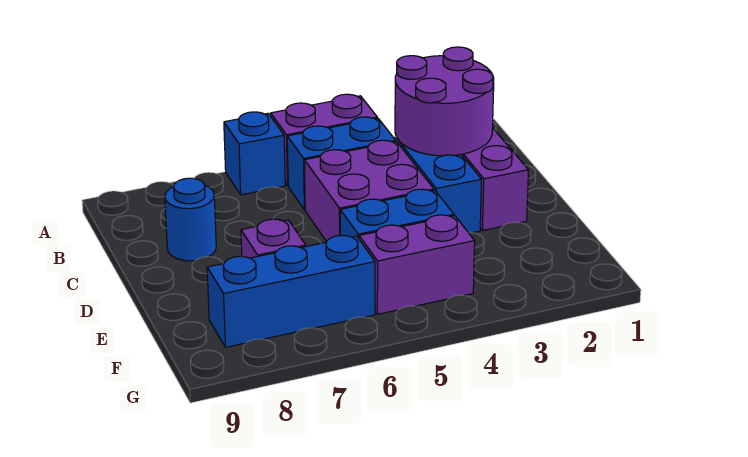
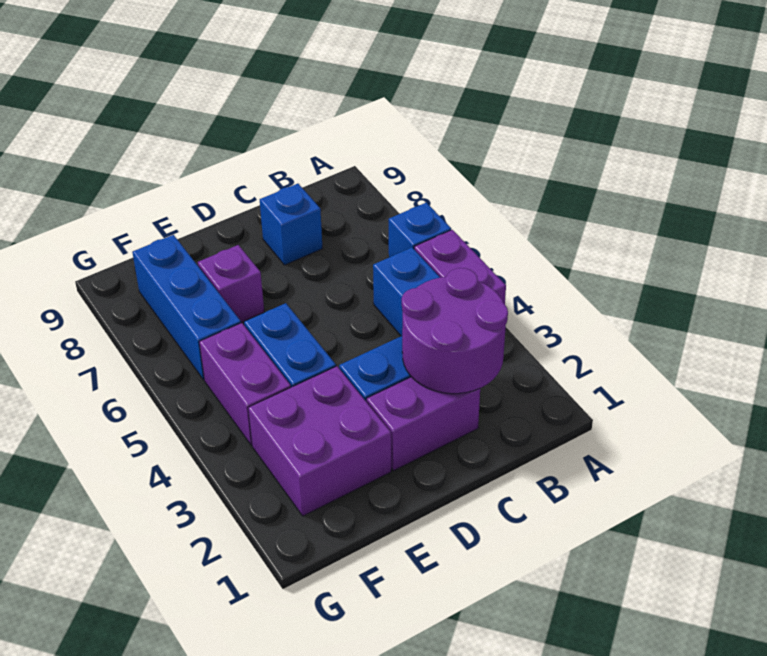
purple 2x2 brick [304,140,434,241] -> purple 2x2 brick moved to [248,366,391,516]
blue 1x1 round brick [165,178,216,261] -> blue 1x1 brick [260,184,323,265]

